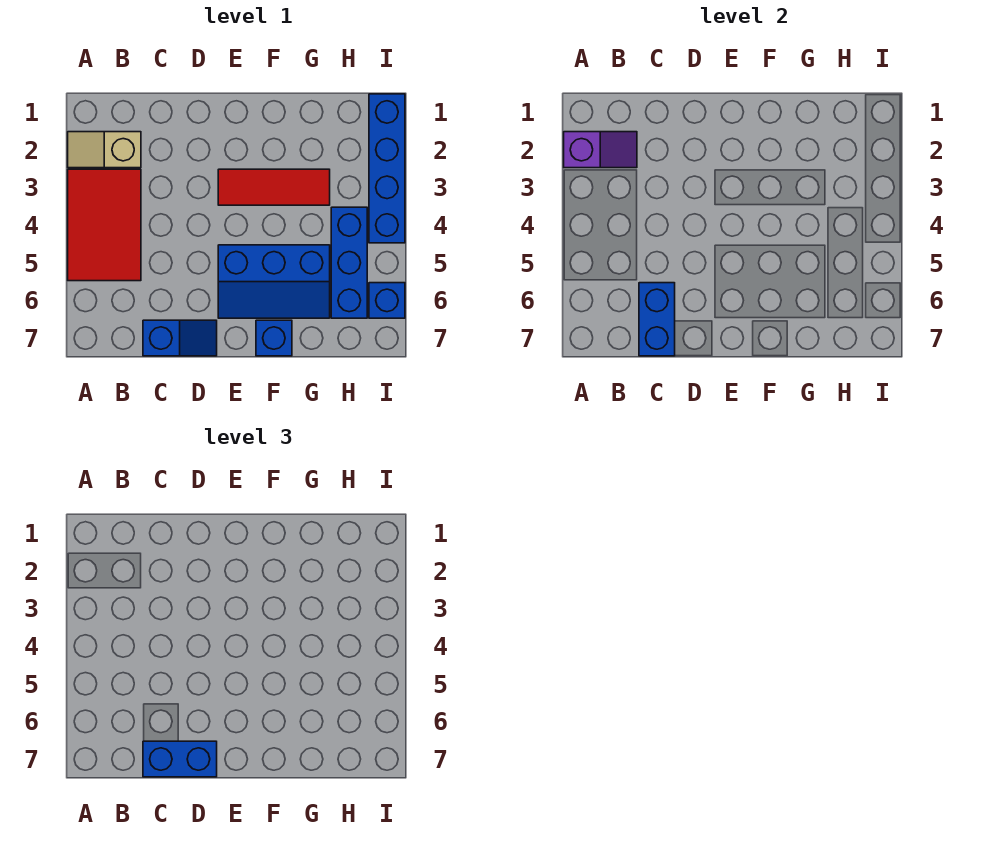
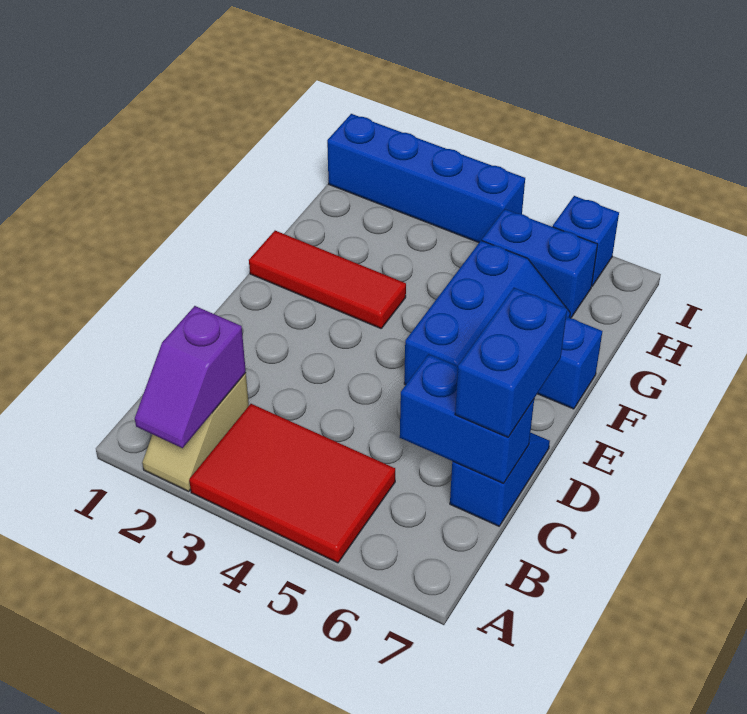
purple 1x2 slope [564,132,637,168] -> purple 1x2 slope turned to [135,306,246,448]
red 1x3 tile [218,169,330,205] -> red 1x3 tile turned to [249,231,406,328]
blue 1x3 brick [331,207,367,318] -> blue 1x2 brick [482,209,598,318]

